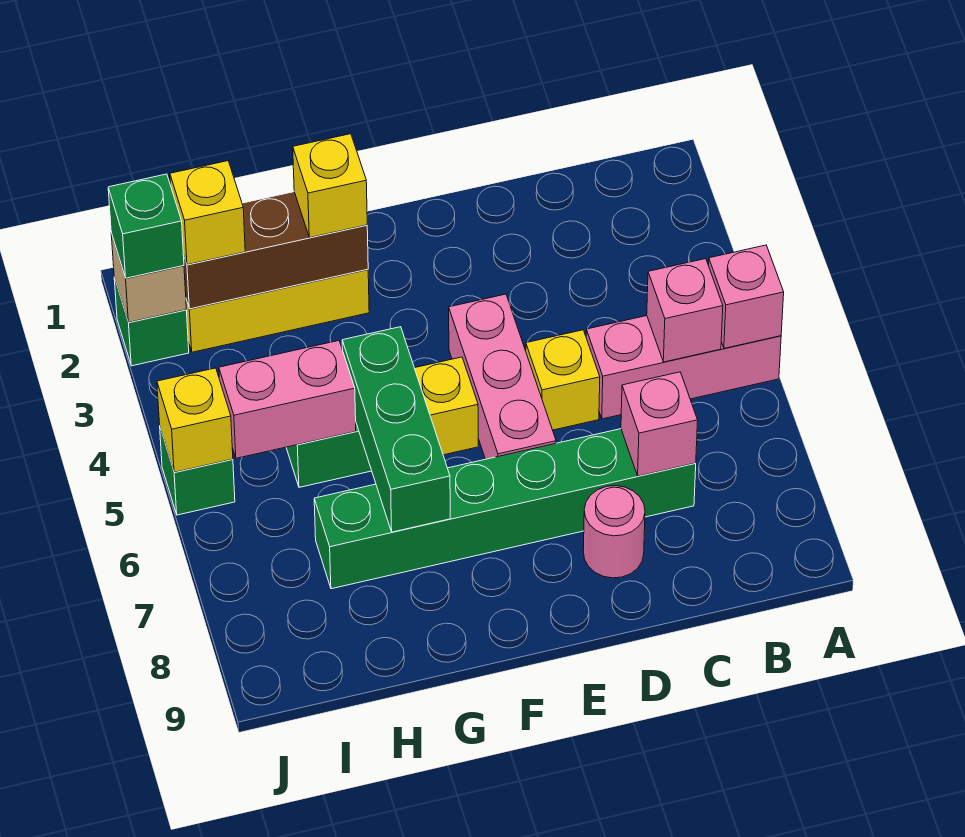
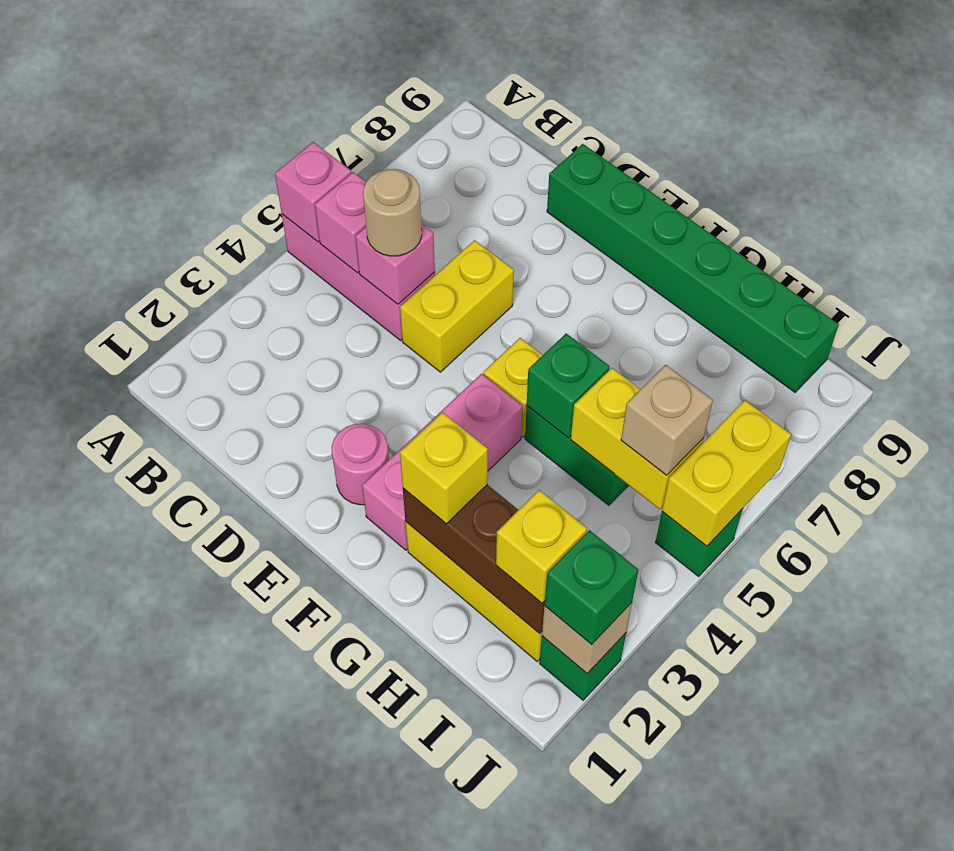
none -> tan 1x1 round brick [363,169,422,256]
green 1x6 brick [314,429,696,589] -> green 1x6 brick moved to [547,144,839,392]
pink 1x1 brick [621,372,698,476] -> pink 1x1 brick moved to [356,224,435,304]
yellow 1x1 brick [526,330,600,430] -> yellow 1x2 brick [400,240,514,372]
pink 1x1 round brick [583,486,645,578] -> pink 1x1 round brick moved to [332,424,389,505]
pink 1x3 brick [449,294,556,459] -> pink 1x3 brick moved to [362,374,523,550]
green 1x3 brick [342,327,450,532] -> green 1x1 brick [527,333,610,438]
pink 1x2 brick [219,341,356,458] -> yellow 1x2 brick [571,368,704,509]
none -> tan 1x1 brick [621,365,713,475]
yellow 1x1 brick [157,368,233,472] -> yellow 1x2 brick [662,400,791,546]

